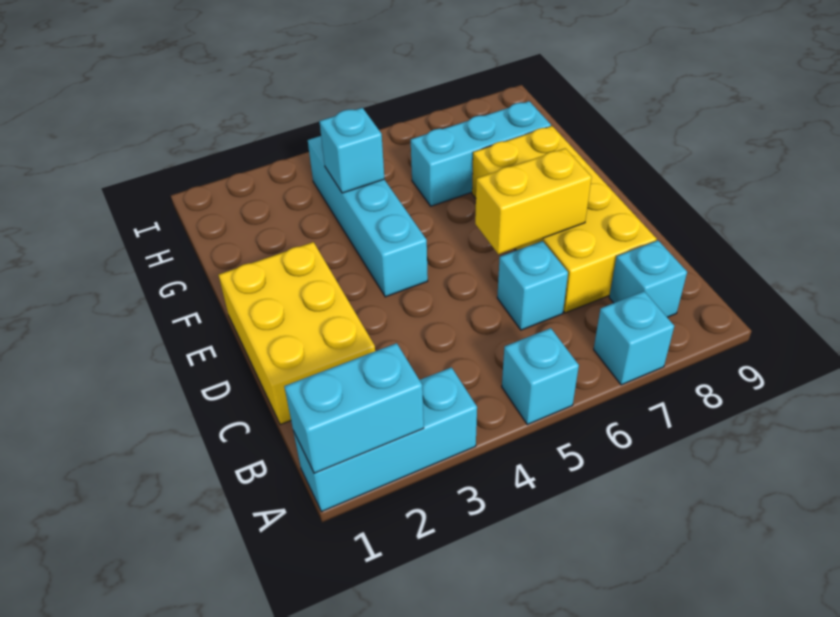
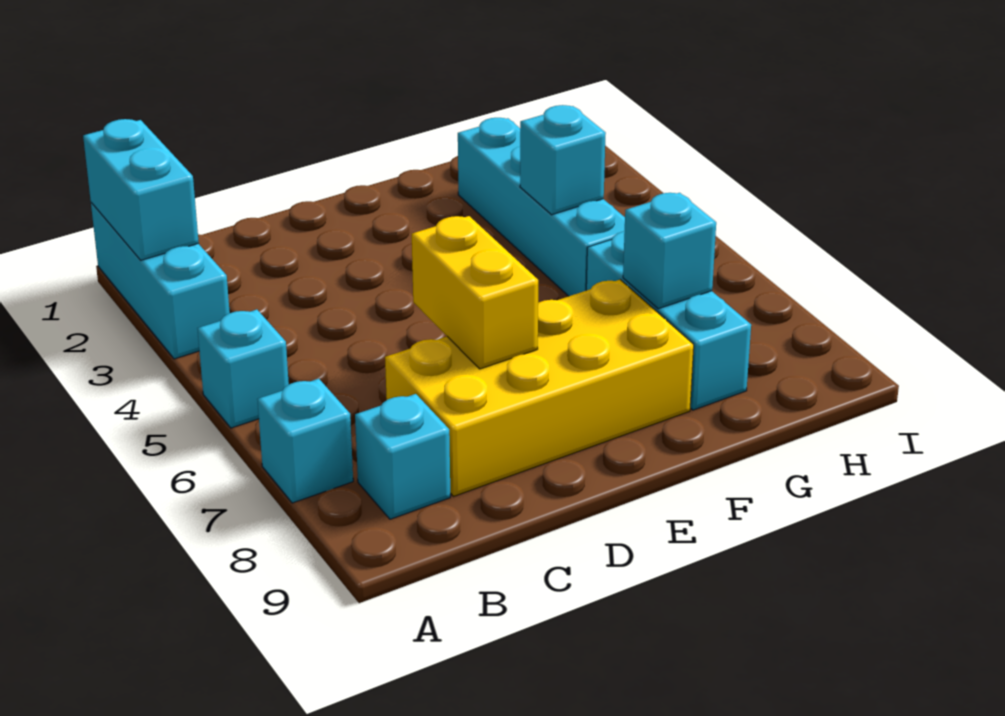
yellow 2x3 brick [219,242,375,425] -> none
cyan 1x1 brick [497,241,568,330] -> cyan 1x1 brick moved to [623,193,716,309]
cyan 1x4 brick [308,136,428,297] -> cyan 1x4 brick turned to [458,118,625,296]

